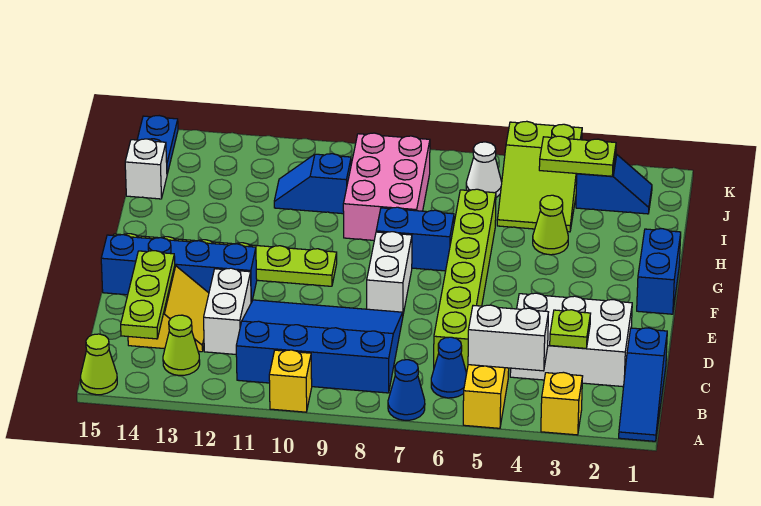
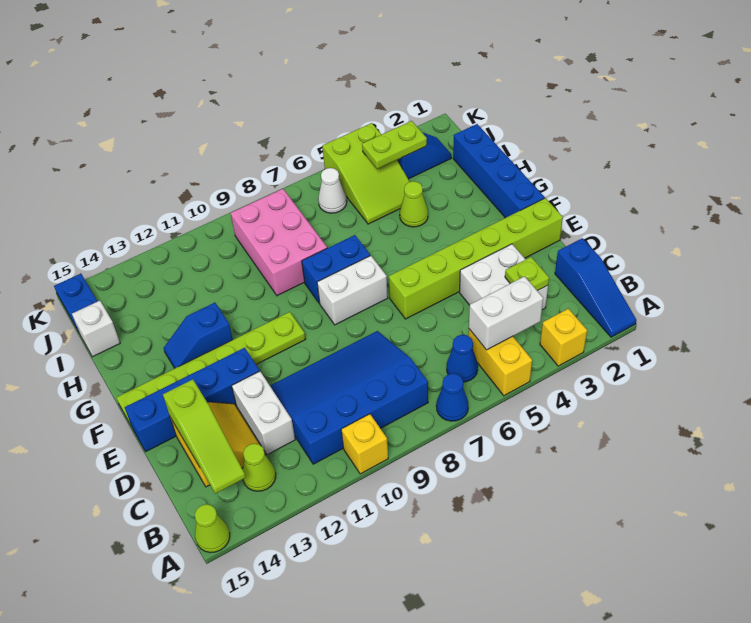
lime 1x3 plate [121,251,175,339] -> lime 1x3 slope [163,379,246,494]
white 2x3 brick [510,293,632,387] -> white 2x2 brick [460,244,548,310]
lime 1x6 brick [434,189,496,373] -> lime 1x6 brick turned to [389,198,563,319]
white 1x2 brick [367,232,412,314] -> white 1x2 brick turned to [317,256,388,325]
blue 1x2 brick [637,229,681,314] -> blue 1x4 brick [453,124,545,218]
blue 1x2 slope [274,154,351,214] -> blue 1x2 slope moved to [164,303,233,368]

